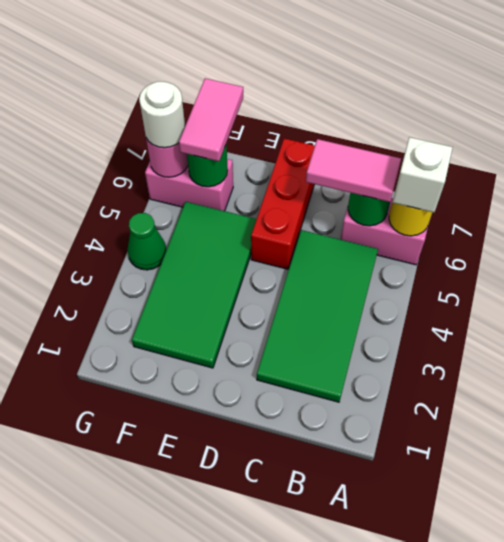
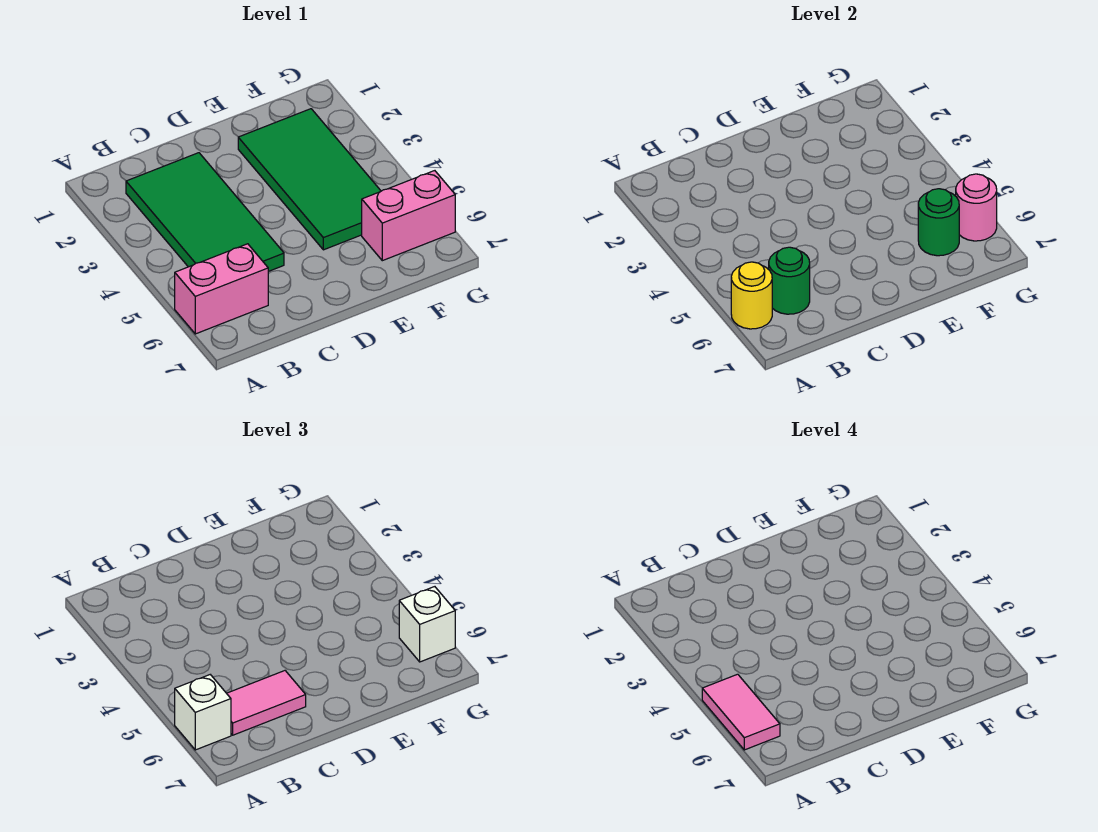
red 1x3 brick [251,138,315,269] -> none
pink 1x2 tile [179,78,243,161] -> pink 1x2 tile moved to [702,674,780,750]
green 1x1 cone [128,213,166,270] -> none
white 1x1 round brick [139,82,185,148] -> white 1x1 brick [399,587,455,662]

